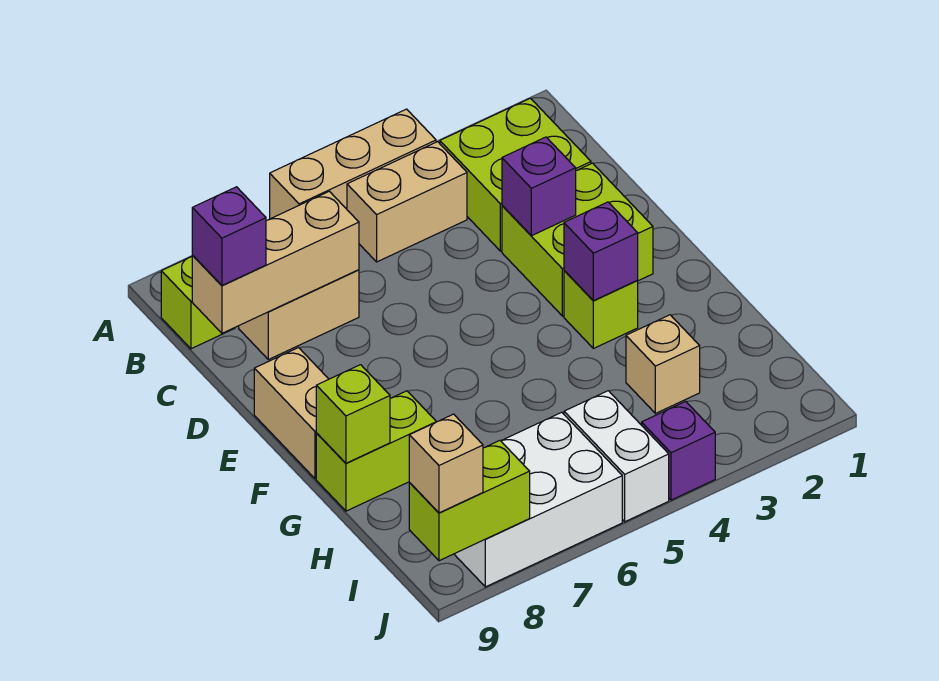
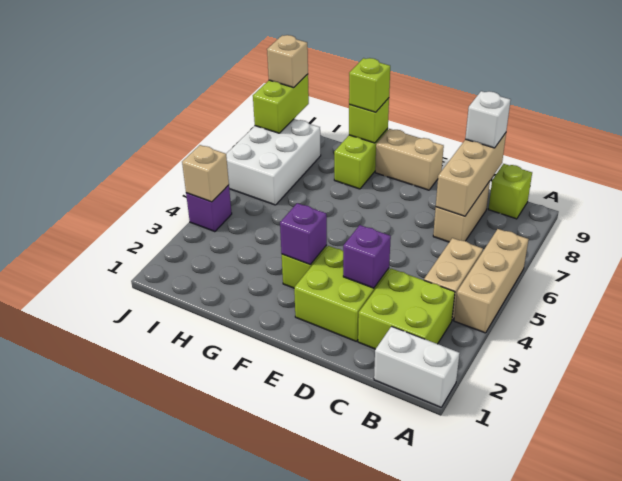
purple 1x1 brick [192,187,266,285] -> white 1x1 brick [465,91,511,148]
none -> lime 1x1 brick [349,58,390,112]
tan 1x1 brick [626,315,700,413] -> tan 1x1 brick moved to [182,145,229,202]
white 1x2 brick [564,391,669,522] -> white 1x2 brick moved to [374,326,460,407]

